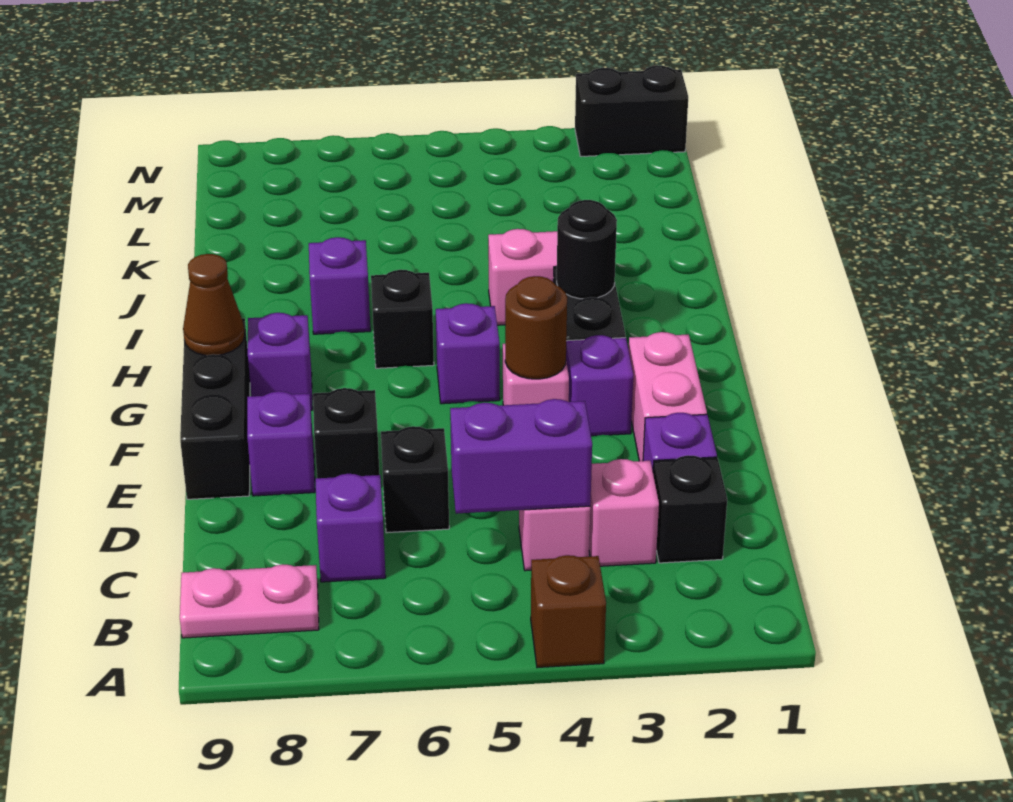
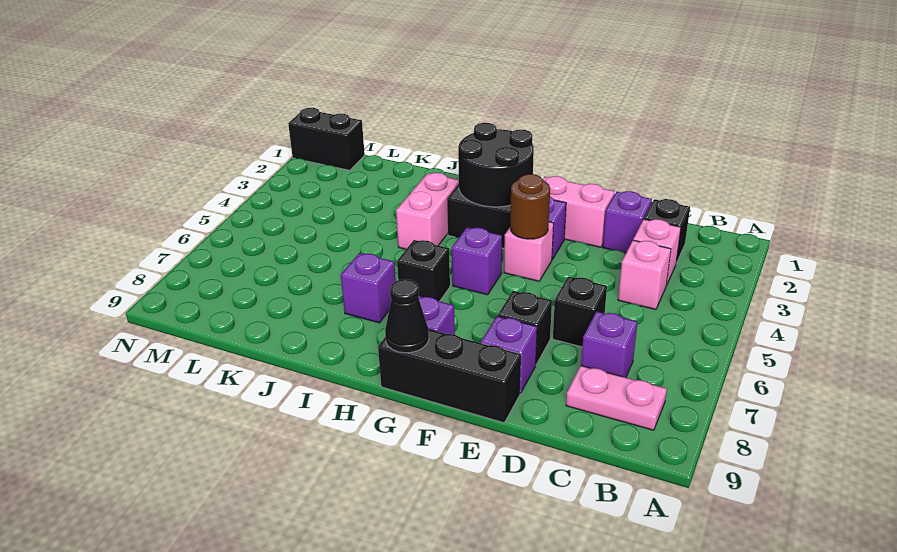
brown 1x1 brick [531,555,606,668] -> none
pink 1x2 plate [180,564,319,638] -> pink 1x2 plate turned to [566,366,667,430]
purple 1x2 brick [450,399,592,514] -> none
brown 1x1 cone [183,254,245,355] -> black 1x1 cone [385,279,429,353]
black 1x1 round brick [557,200,617,299] -> black 2x2 round brick [458,123,534,207]
black 1x2 brick [575,66,688,156] -> black 1x2 brick turned to [288,108,365,170]

